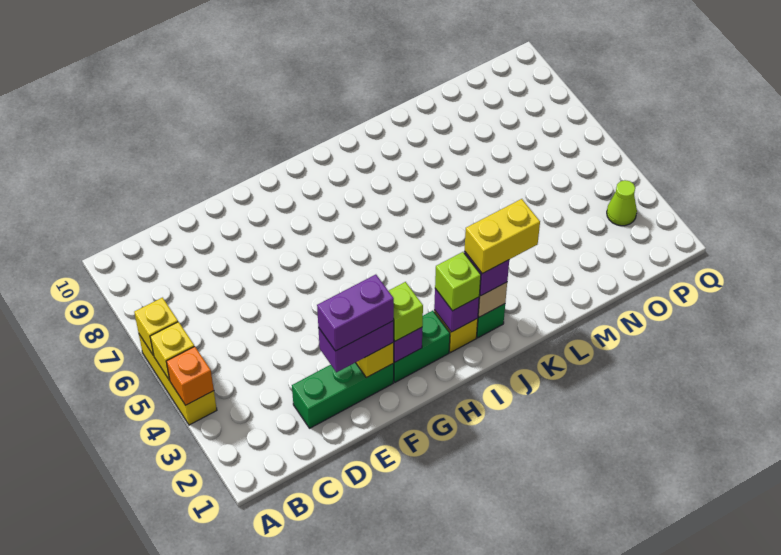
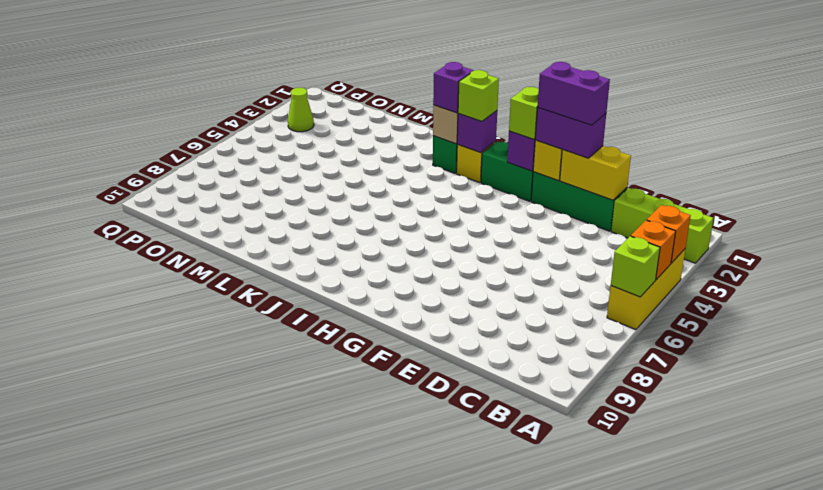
none -> lime 1x3 brick [611,188,714,263]
yellow 1x1 brick [150,322,194,380] -> orange 1x1 brick [631,220,676,280]
yellow 1x1 brick [134,298,178,356] -> lime 1x1 brick [611,236,660,297]
yellow 1x2 brick [465,199,540,274] -> yellow 1x2 brick moved to [560,146,631,200]

